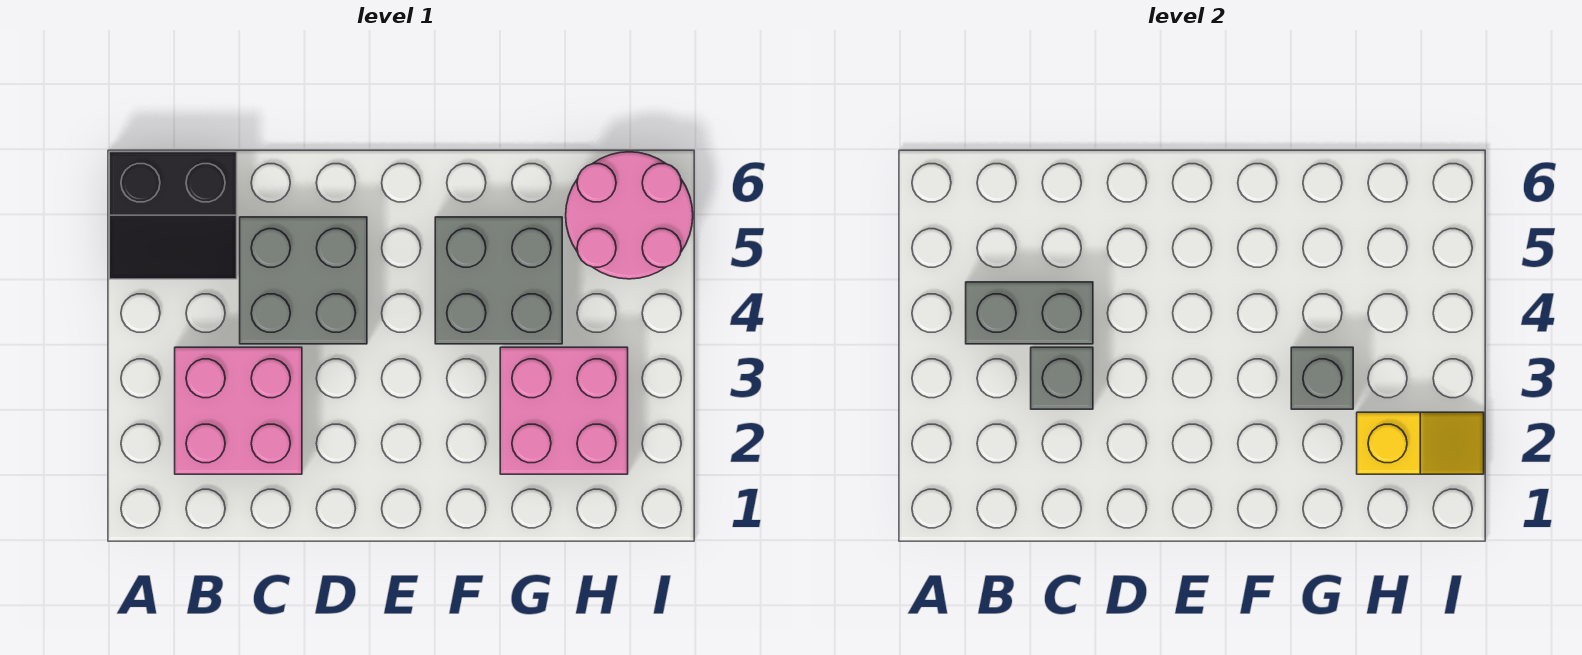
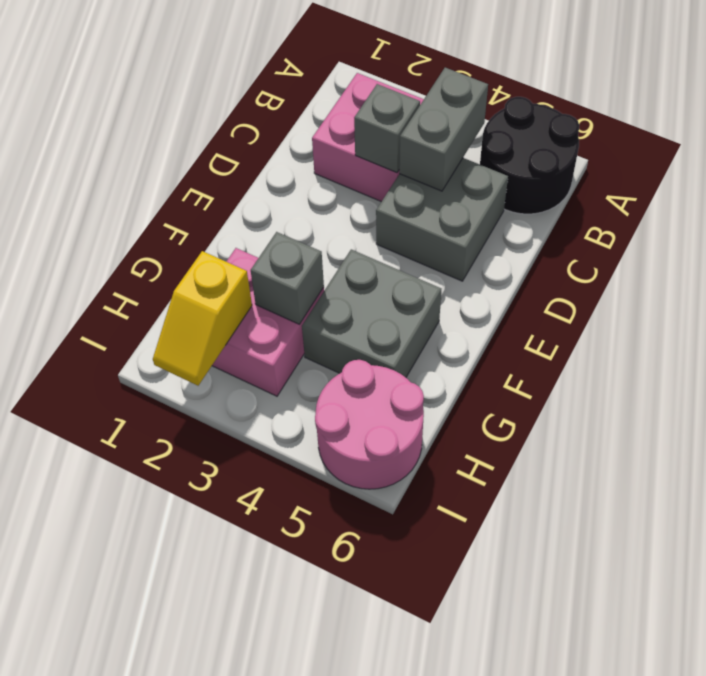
black 2x2 slope [109,152,237,279] -> black 2x2 round brick [480,97,579,214]

